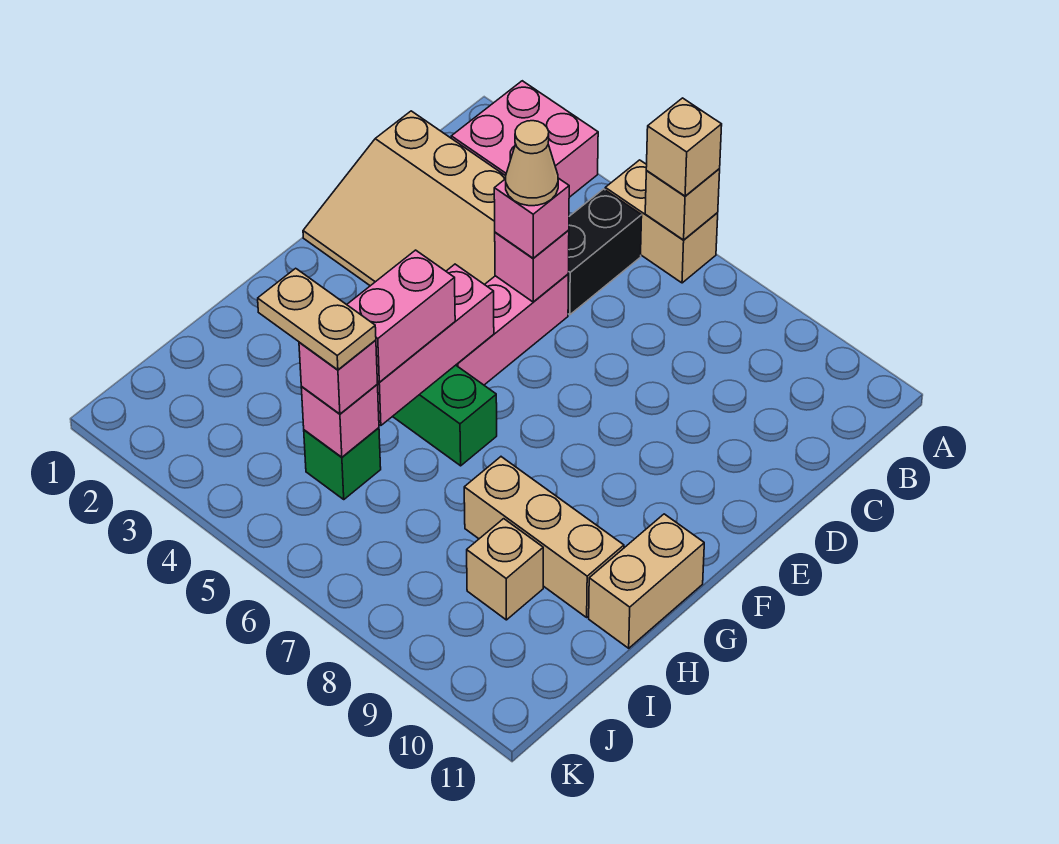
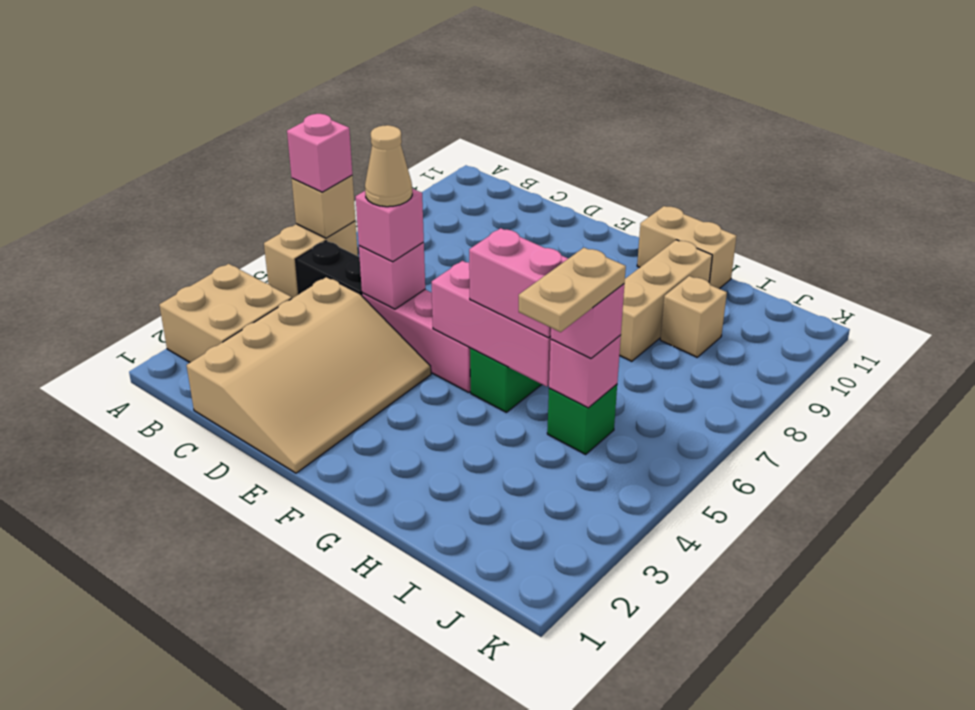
pink 2x2 brick [451,81,598,197] -> tan 2x2 brick [159,264,292,362]
tan 1x1 brick [646,98,722,196] -> pink 1x1 brick [287,114,352,192]

